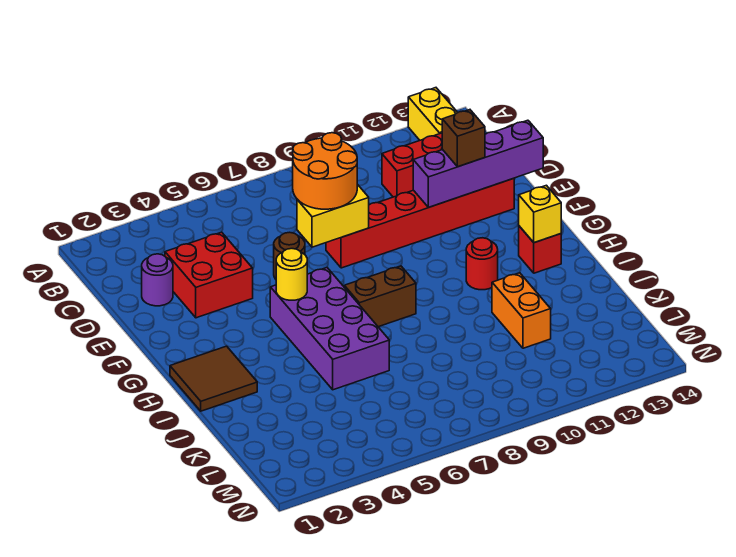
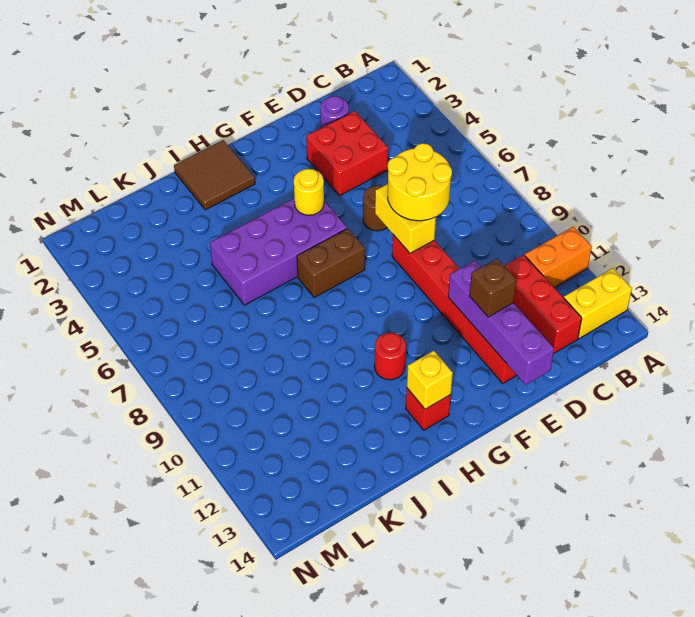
orange 2x2 round brick [293,133,357,209] -> yellow 2x2 round brick [388,143,452,221]
brown 1x2 brick [344,266,416,327] -> brown 1x2 brick turned to [297,229,365,297]
orange 1x2 brick [492,273,551,348] -> orange 1x2 brick moved to [525,227,592,288]

